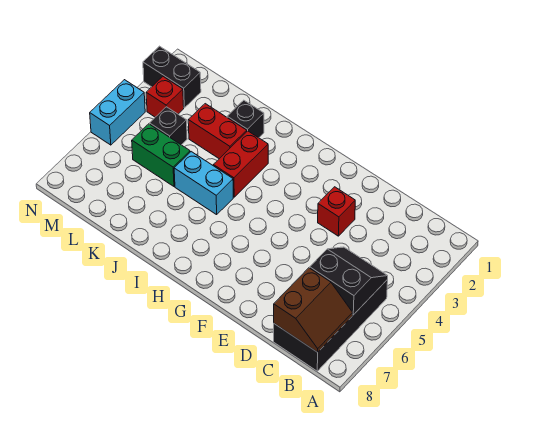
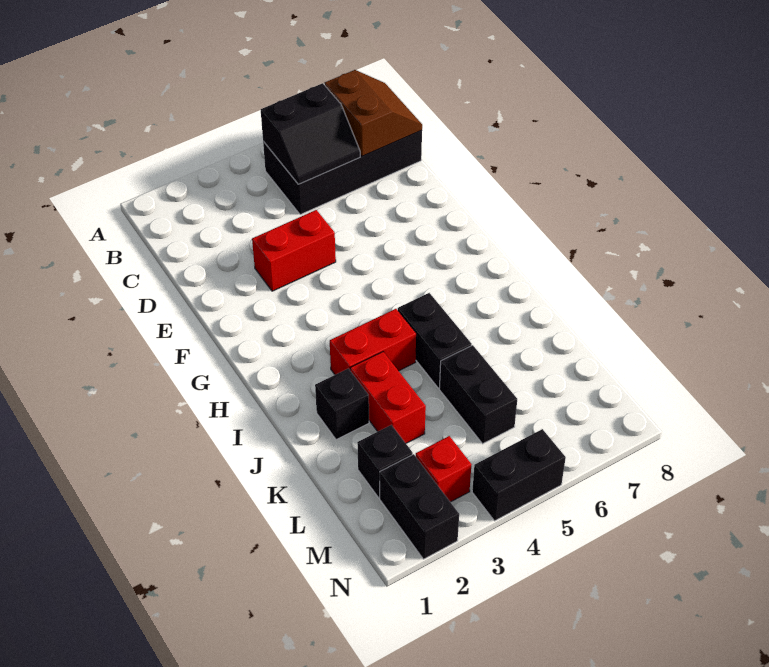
black 2x2 slope [310,247,388,315] -> black 2x2 slope turned to [261,83,360,184]
brown 2x2 slope [274,268,353,352] -> brown 2x2 slope turned to [324,70,422,156]
red 1x1 brick [318,187,355,236] -> red 1x2 brick [252,210,336,291]
cyan 1x2 brick [174,152,233,215] -> black 1x2 brick [398,293,472,388]
green 1x2 brick [132,124,190,186] -> black 1x2 brick [439,345,517,444]
black 1x1 brick [150,107,187,145] -> black 1x1 brick moved to [357,425,413,498]
cyan 1x2 brick [90,80,145,145] -> black 1x2 brick [472,429,566,521]

